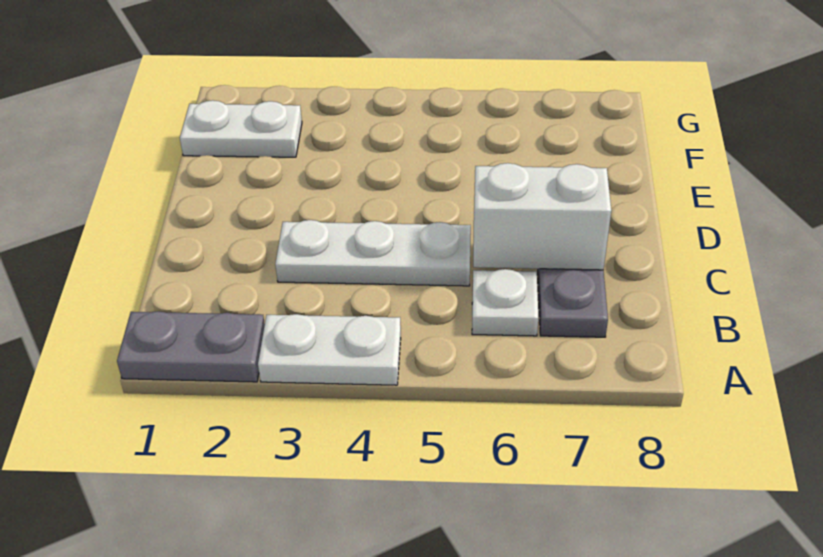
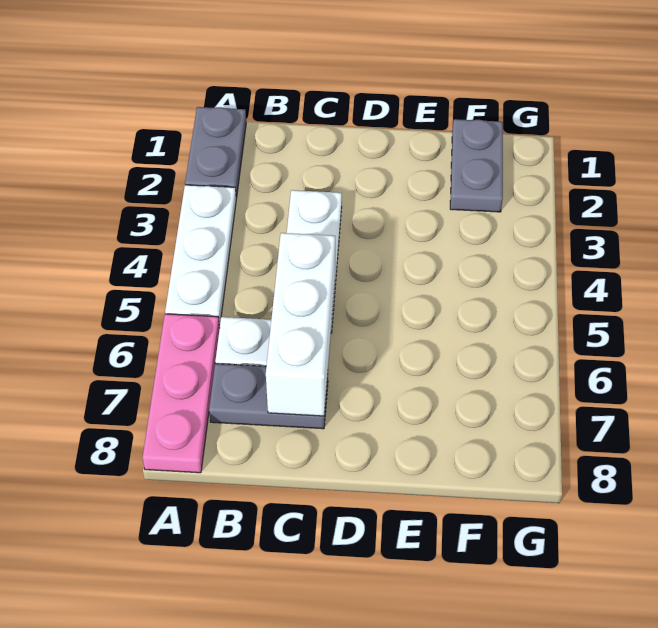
white 1x2 plate [258,314,401,385] -> white 1x3 plate [165,185,236,327]
none -> pink 1x3 plate [143,314,220,473]
white 1x2 brick [473,163,611,270] -> white 1x3 brick [266,233,335,416]
white 1x2 plate [180,100,302,157] -> grey 1x2 plate [450,119,503,212]

